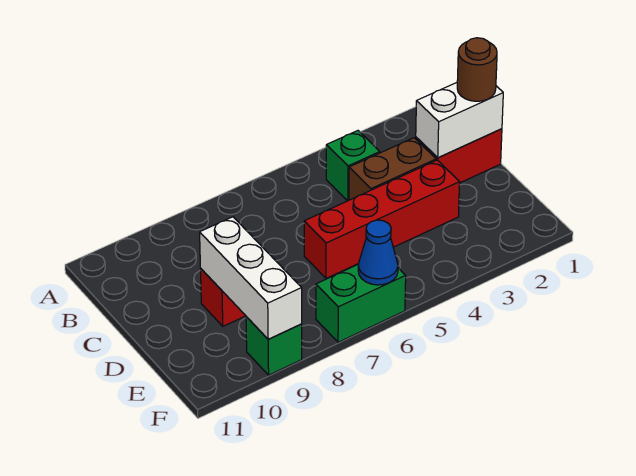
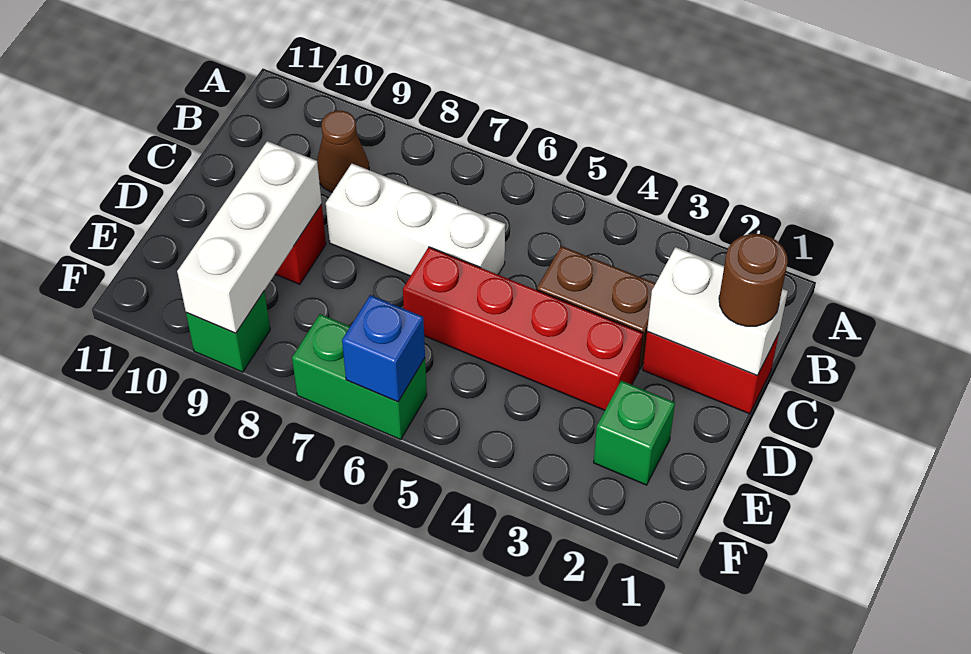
green 1x1 brick [326,131,380,201] -> green 1x1 brick moved to [594,381,675,485]
none -> brown 1x1 cone [317,111,369,192]
none -> white 1x3 brick [326,164,505,276]
blue 1x1 cone [358,220,398,285] -> blue 1x1 brick [342,295,425,402]

